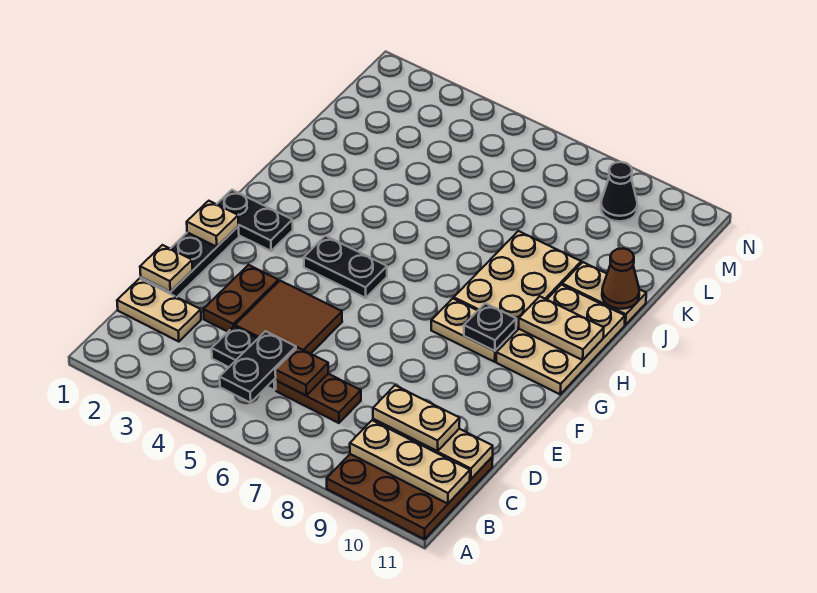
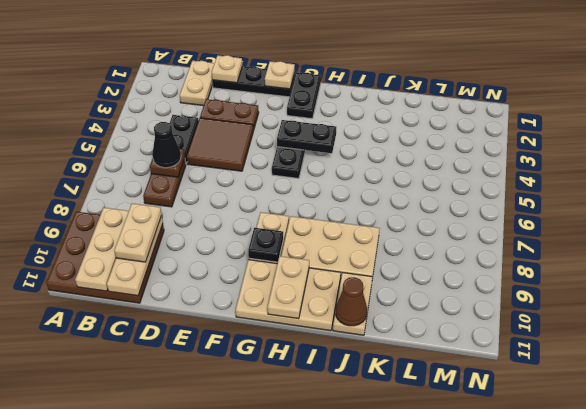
black 1x2 plate [220,331,296,403] -> black 1x2 plate moved to [277,120,336,153]
black 1x1 cone [601,162,637,221] -> black 1x1 cone moved to [152,122,181,168]

